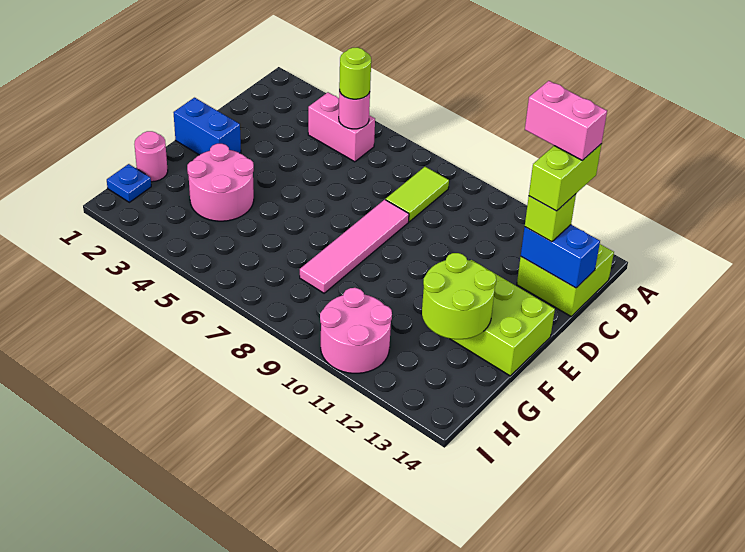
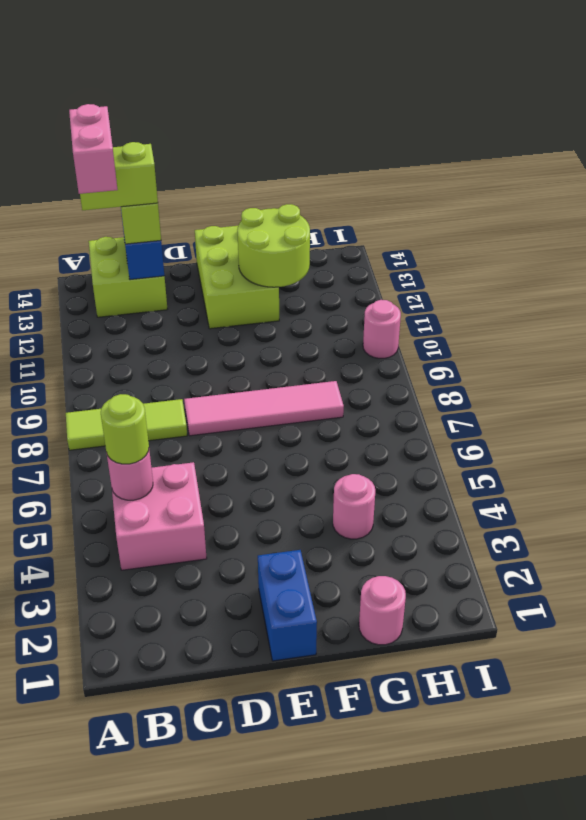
pink 1x2 brick [308,92,375,162] -> pink 2x2 brick [112,462,207,570]
lime 1x2 tile [386,167,449,222] -> lime 1x3 tile [66,399,187,450]
pink 2x2 round brick [187,144,254,221] -> pink 1x1 round brick [333,474,375,539]
blue 1x1 plate [107,164,151,202] -> none
pink 2x2 round brick [320,288,392,373] -> pink 1x1 round brick [363,300,401,358]

